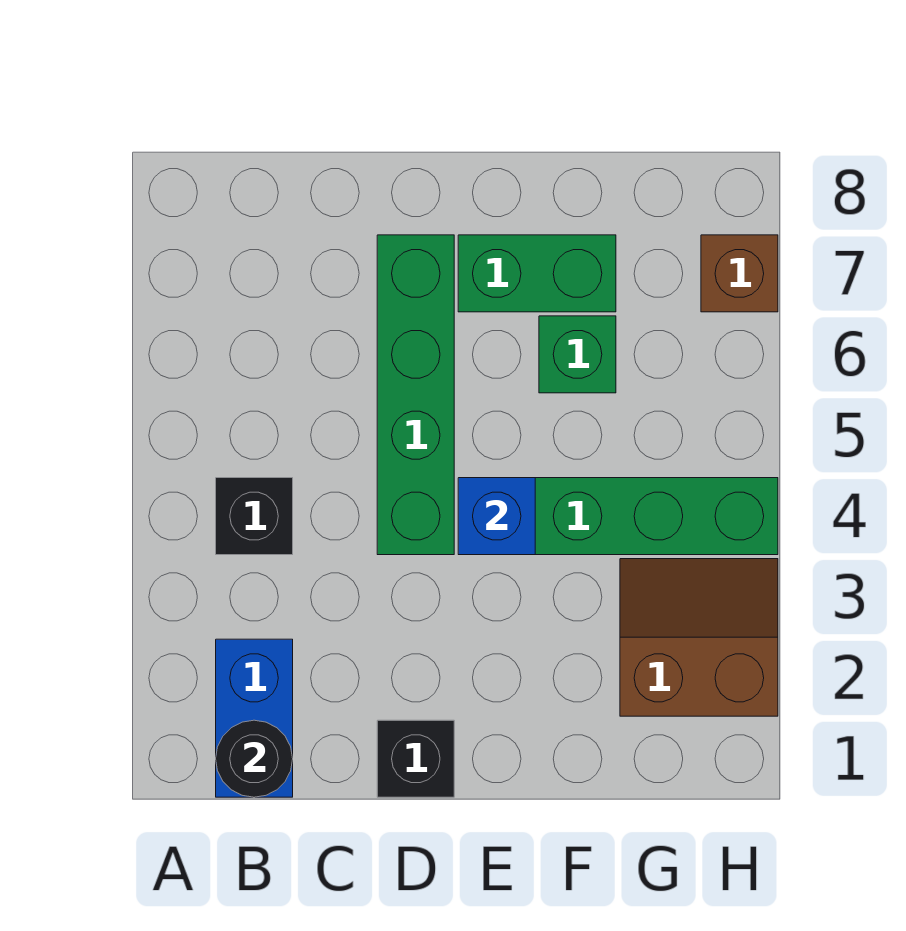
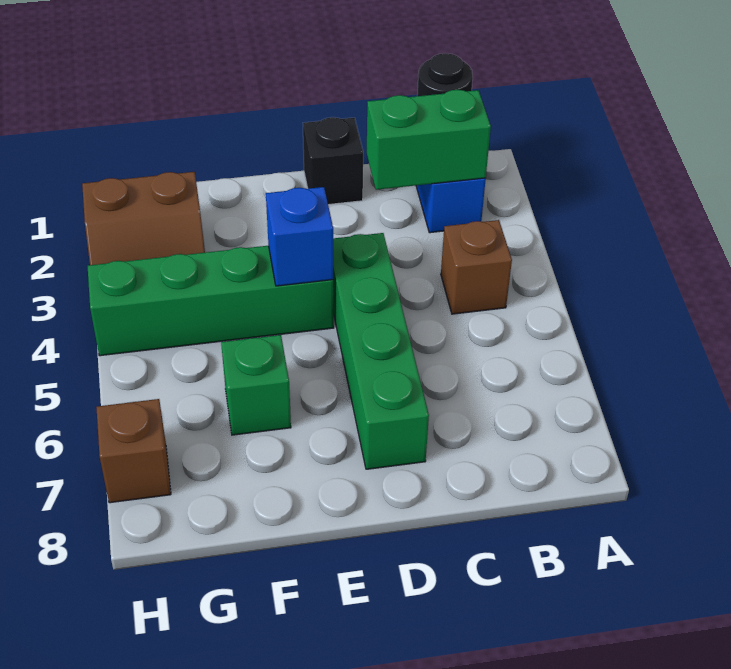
black 1x1 brick [216,478,293,555] -> brown 1x1 brick [441,220,512,314]
green 1x2 brick [458,235,616,312] -> green 1x2 brick moved to [367,90,491,190]

